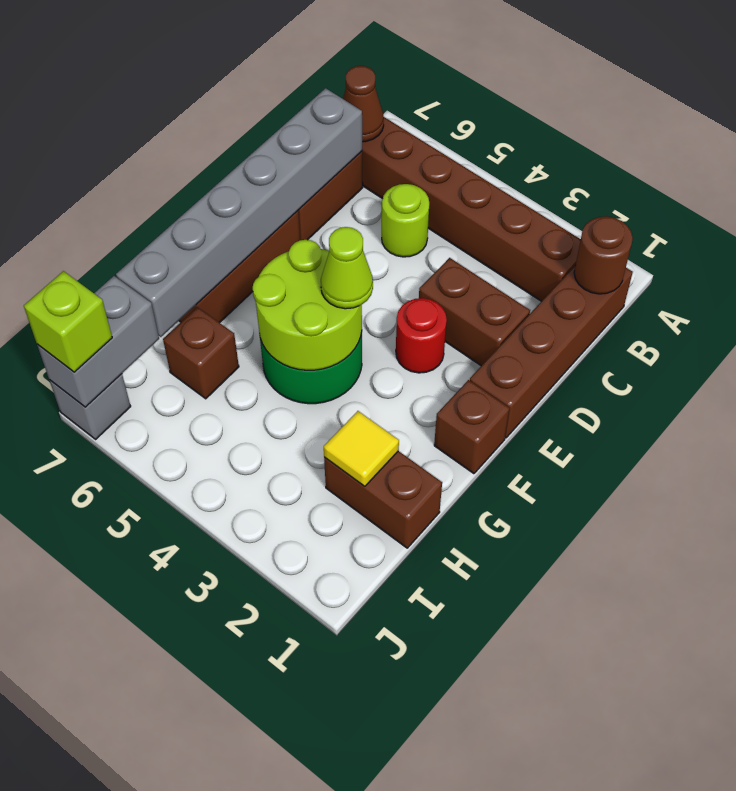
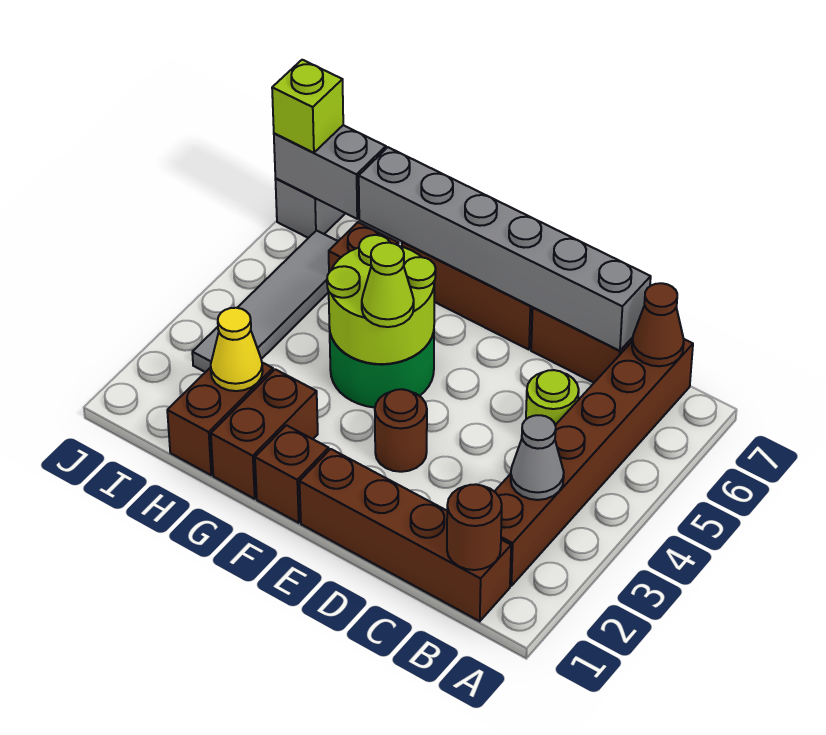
none -> grey 1x1 cone [511,415,564,500]
brown 1x2 brick [419,258,530,366] -> brown 1x2 brick moved to [211,369,318,499]
red 1x1 round brick [396,298,447,373] -> brown 1x1 round brick [375,389,427,472]
yellow 1x1 tile [324,411,399,487] -> yellow 1x1 cone [211,308,263,391]
none -> grey 1x4 tile [192,231,338,372]

